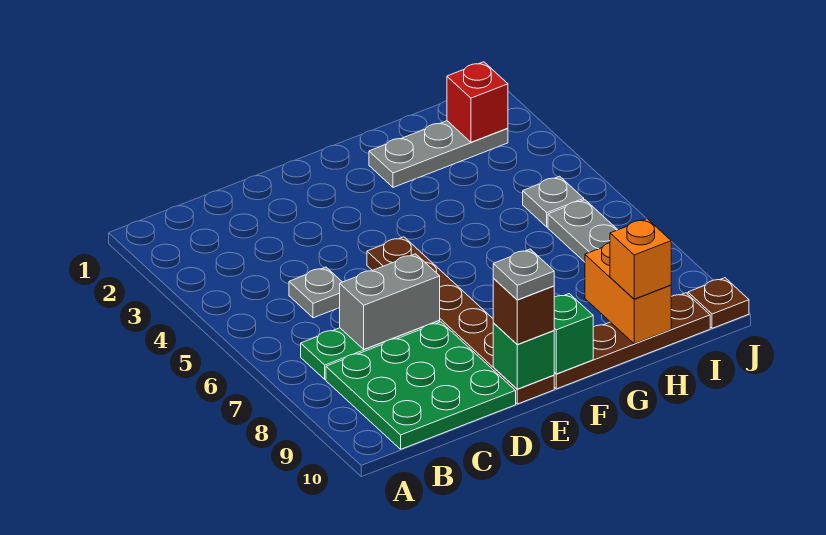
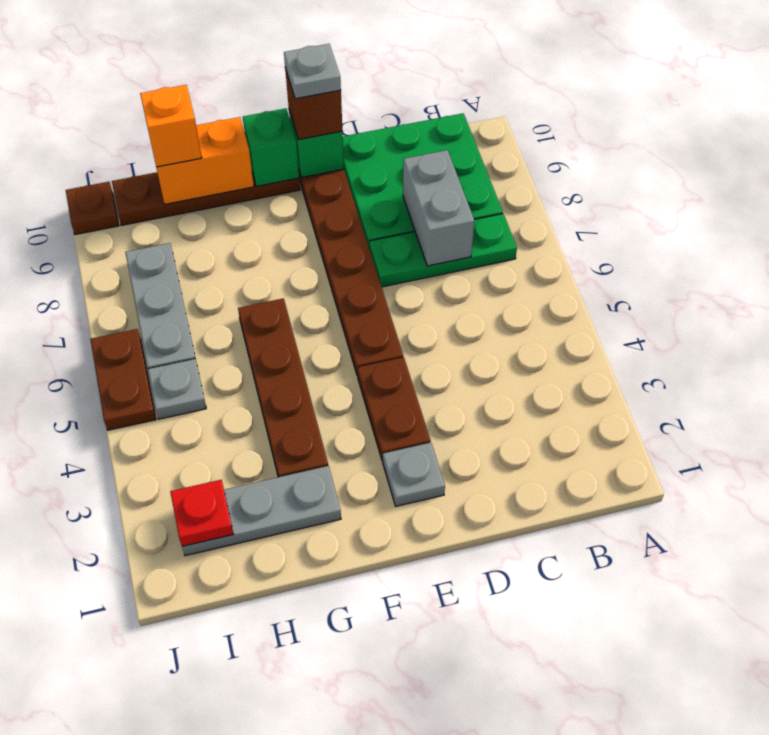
grey 1x1 plate [289,267,342,318] -> grey 1x1 plate moved to [383,443,445,506]
grey 1x2 brick [340,254,440,349] -> grey 1x2 brick turned to [403,150,475,266]
none -> brown 1x2 plate [357,357,431,461]
none -> brown 1x4 plate [238,298,328,477]
orange 1x2 brick [585,243,671,344] -> orange 1x2 brick turned to [156,117,254,204]
red 1x1 brick [447,62,508,142] -> red 1x1 plate [170,480,234,546]
none -> brown 1x2 plate [90,329,156,430]

